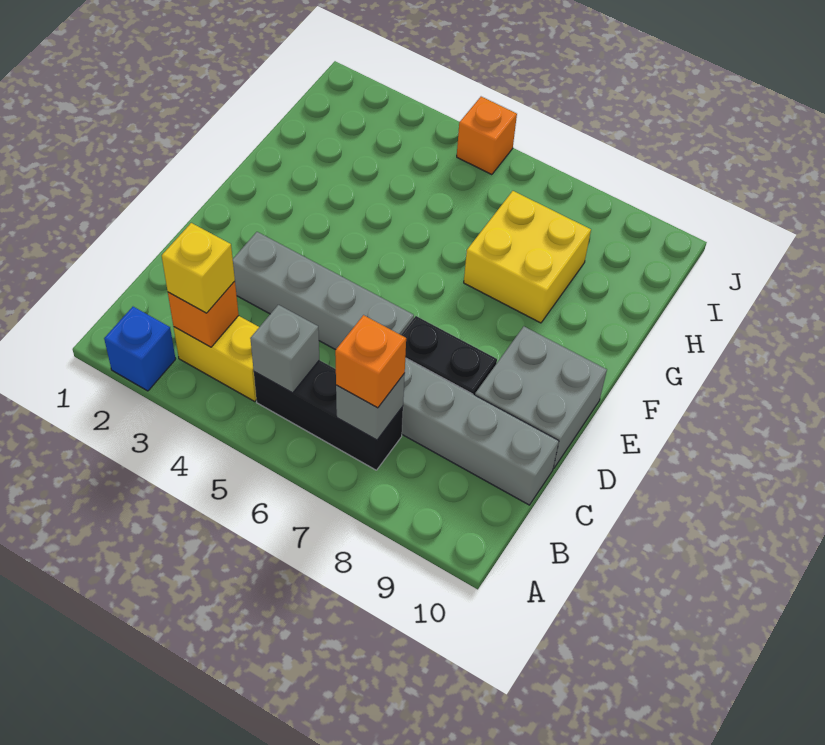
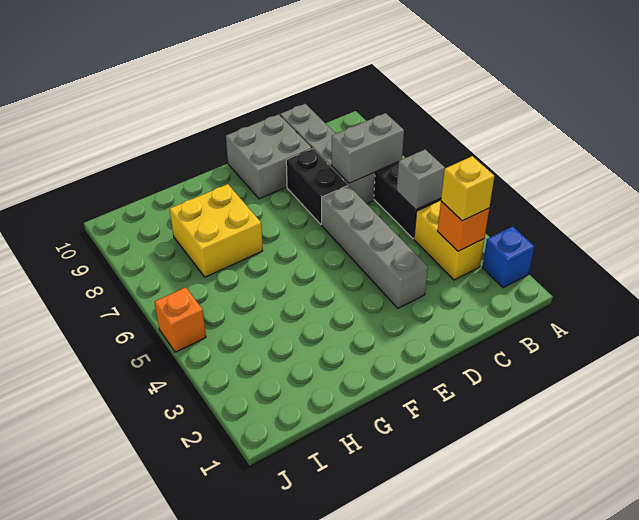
grey 1x1 brick [336,373,405,440] -> grey 1x2 brick [331,113,404,183]
orange 1x1 brick [335,315,406,408] -> none

